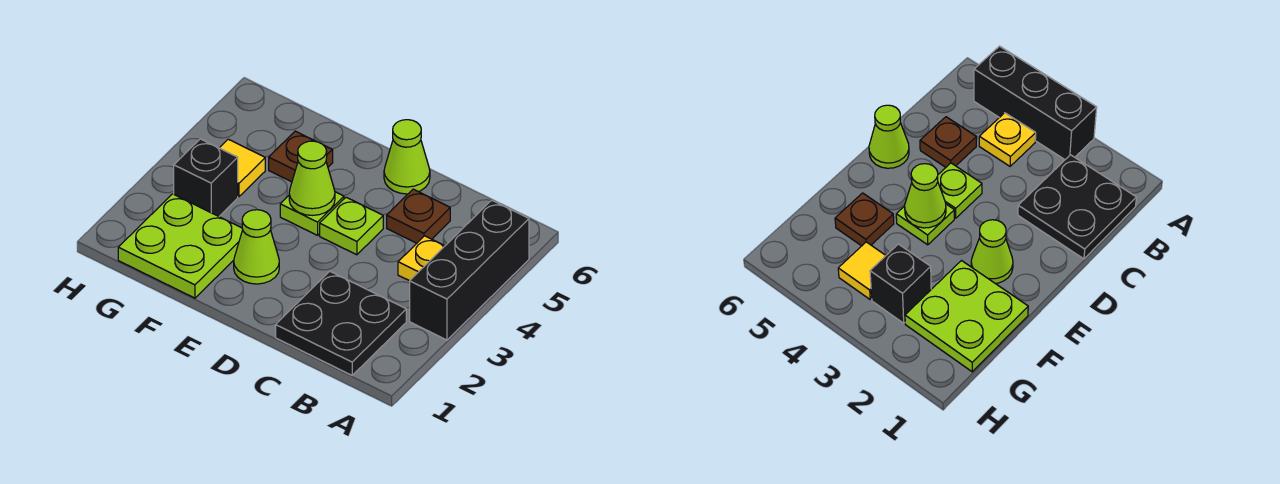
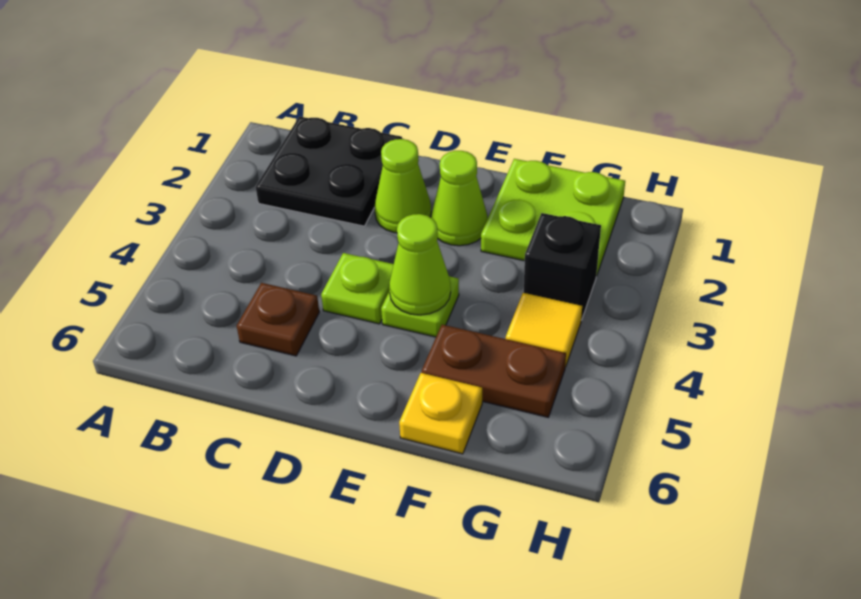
black 1x3 brick [410,200,529,340] -> none
yellow 1x1 plate [398,236,444,281] -> yellow 1x1 plate moved to [399,373,482,454]
lime 1x1 cone [384,120,430,194] -> lime 1x1 cone moved to [375,139,431,233]
brown 1x1 plate [269,131,333,182] -> brown 1x2 plate [422,325,566,417]

